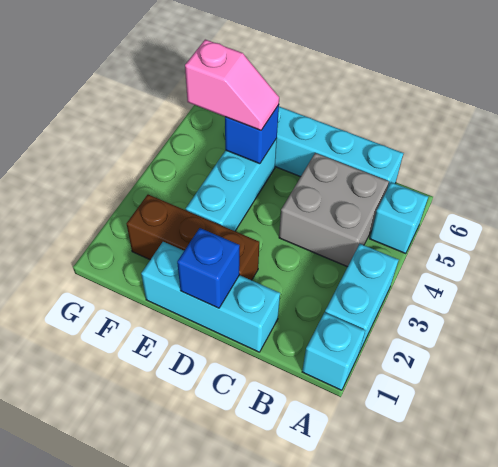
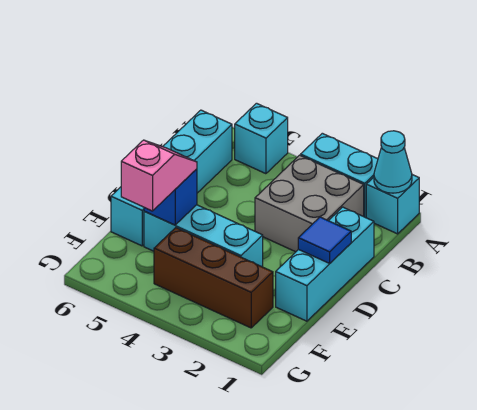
none -> cyan 1x1 cone [374,131,412,193]
grey 2x2 brick [279,153,389,267] -> grey 2x2 brick moved to [255,155,364,252]
blue 1x1 brick [177,228,240,308] -> blue 1x1 tile [298,217,351,263]
brown 1x3 brick [127,195,259,280] -> brown 1x3 brick turned to [154,228,273,328]

